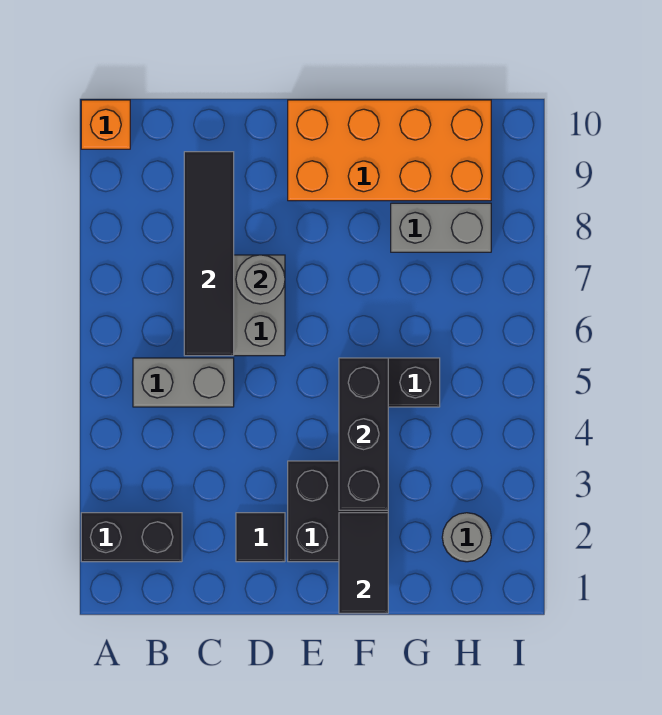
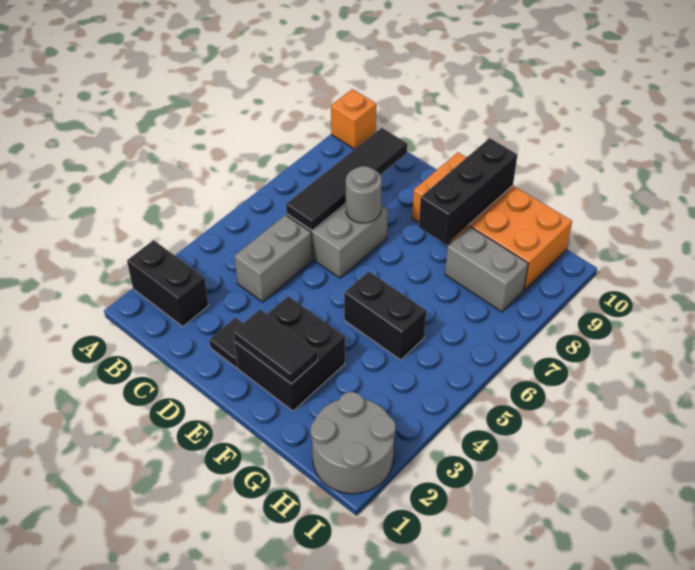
grey 1x2 brick [133,358,234,407] -> grey 1x2 brick turned to [235,215,312,302]
black 1x2 tile [339,513,388,613] -> black 1x2 tile turned to [233,309,318,384]
black 1x3 brick [339,358,388,510] -> black 1x3 brick moved to [419,138,518,245]
grey 1x1 round brick [442,513,491,562] -> grey 2x2 round brick [311,392,396,494]

